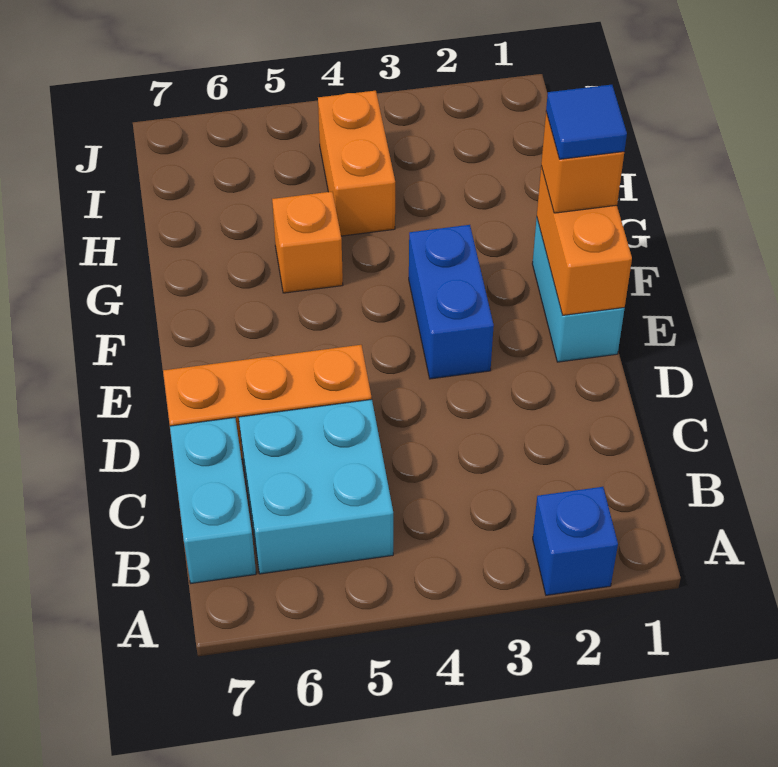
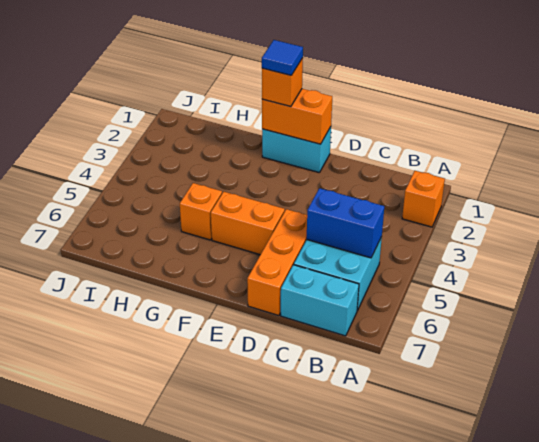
blue 1x1 brick [533,487,618,595] -> orange 1x1 brick [402,171,445,227]
blue 1x2 brick [409,225,494,379] -> blue 1x2 brick moved to [307,188,384,258]
orange 1x2 brick [318,91,395,236] -> orange 1x2 brick moved to [211,192,285,255]

